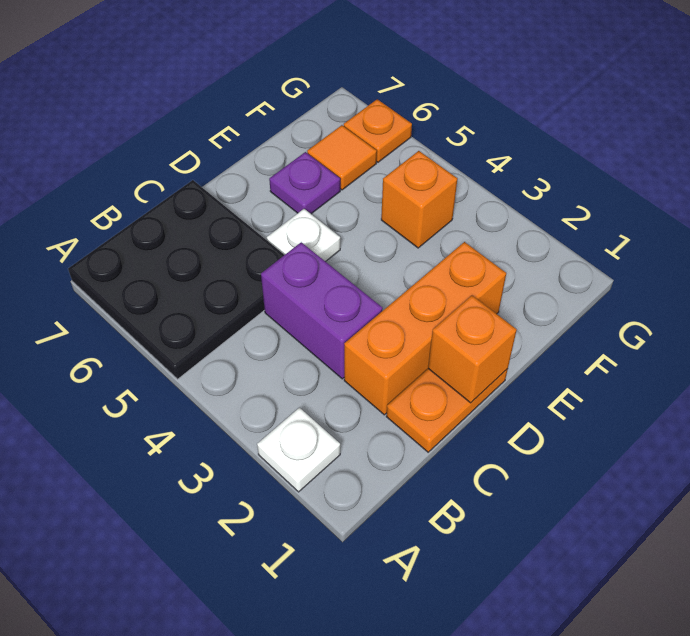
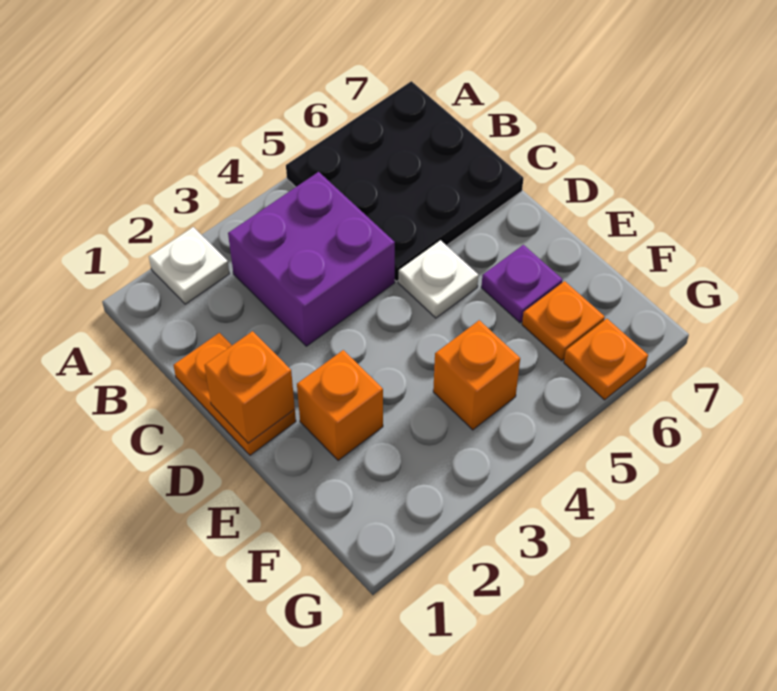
orange 1x3 brick [344,242,506,415] -> orange 1x1 brick [297,350,383,461]
purple 1x2 brick [261,242,383,379] -> purple 2x2 brick [228,172,395,346]
orange 1x1 tile [307,125,377,190] -> orange 1x1 plate [522,281,605,361]

